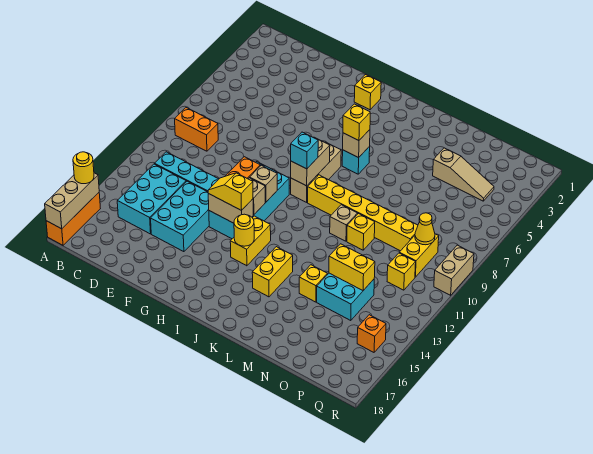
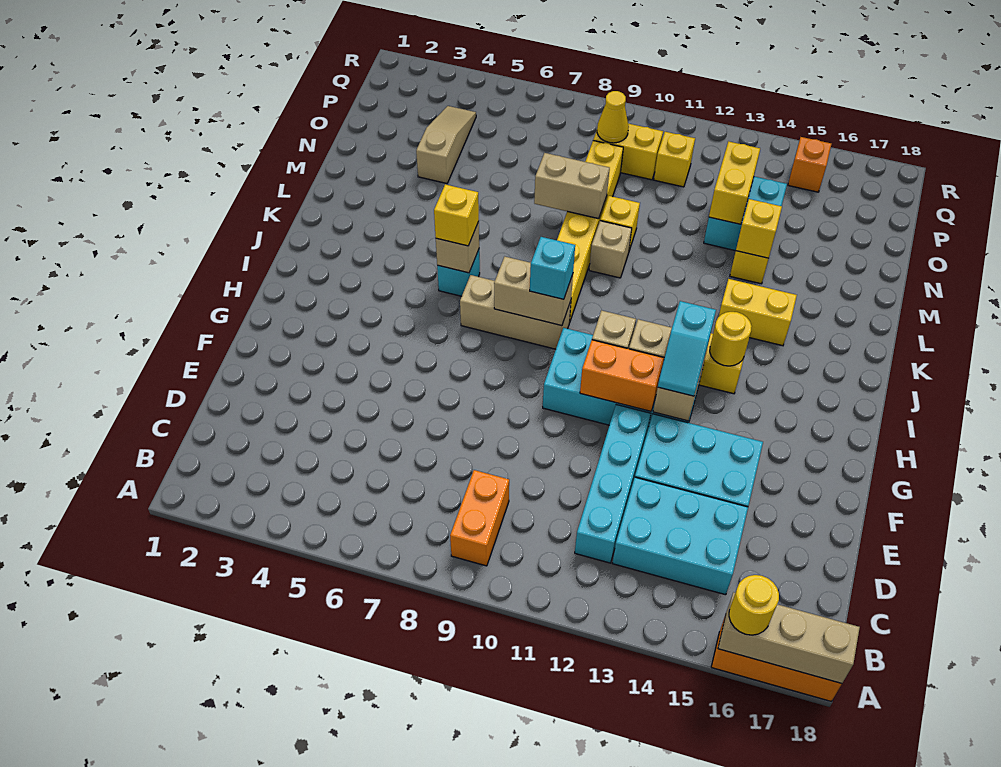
yellow 1x2 slope [208,173,253,211] -> cyan 1x2 slope [658,301,716,396]
yellow 1x1 brick [354,74,381,110] -> yellow 1x1 brick moved to [736,199,782,258]
tan 1x2 brick [434,245,474,295] -> tan 1x2 brick moved to [534,153,610,219]

